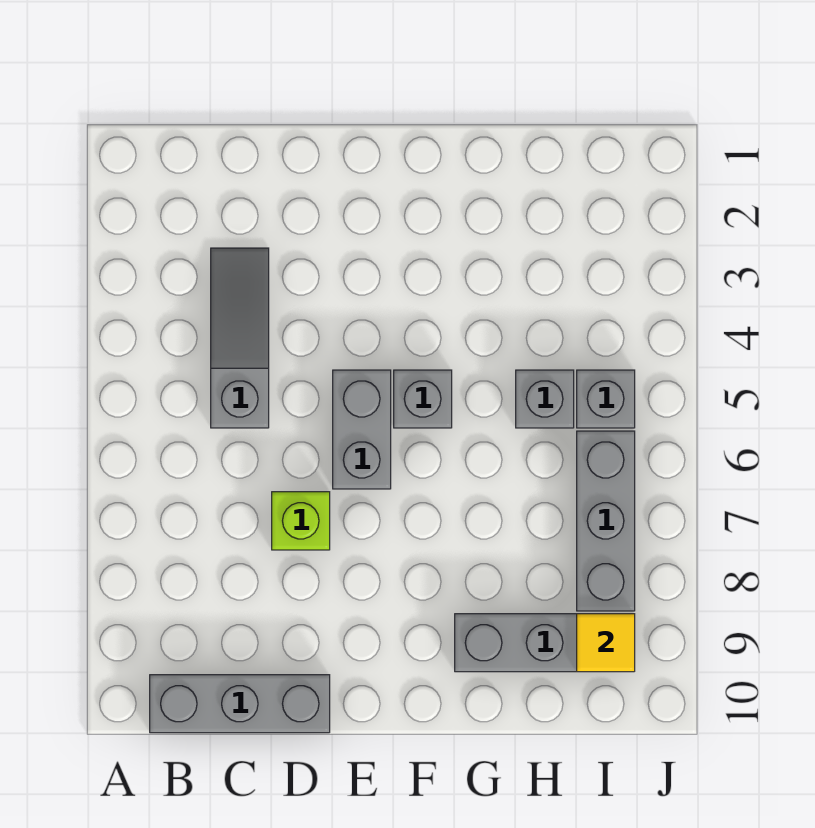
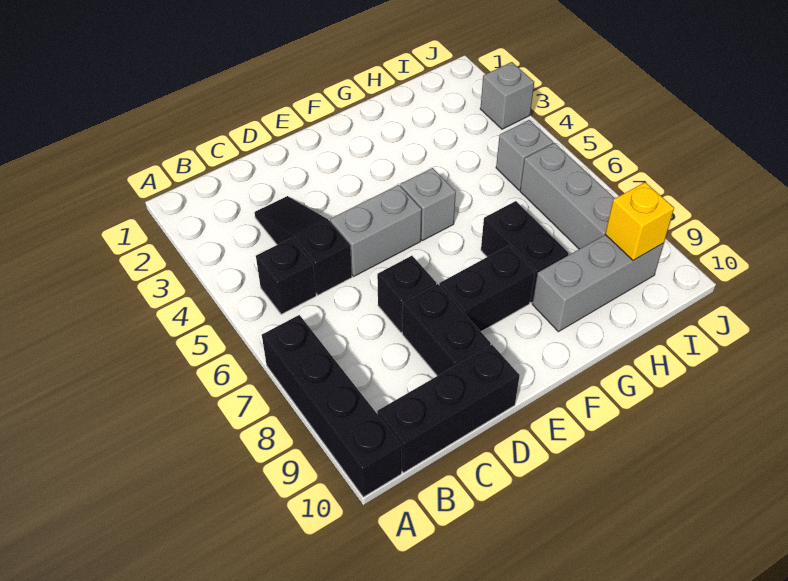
none -> black 1x4 brick [262,315,402,497]
none -> black 1x1 brick [256,238,316,314]
grey 1x3 brick [150,675,330,733] -> black 1x3 brick [377,345,520,473]
grey 1x3 slope [211,248,269,428] -> black 1x3 slope [254,196,352,295]
lime 1x1 brick [272,492,330,550] -> black 1x1 brick [377,256,436,333]
none -> black 1x2 brick [402,284,491,376]
grey 1x2 brick [333,370,391,489] -> grey 1x2 brick turned to [330,185,422,276]
none -> black 1x2 brick [439,246,534,331]
none -> black 1x2 brick [481,201,569,303]
grey 1x1 brick [516,370,574,428] -> grey 1x1 brick moved to [480,62,534,129]
yellow 1x1 tile [577,614,635,672] -> yellow 1x1 brick [605,182,674,260]

